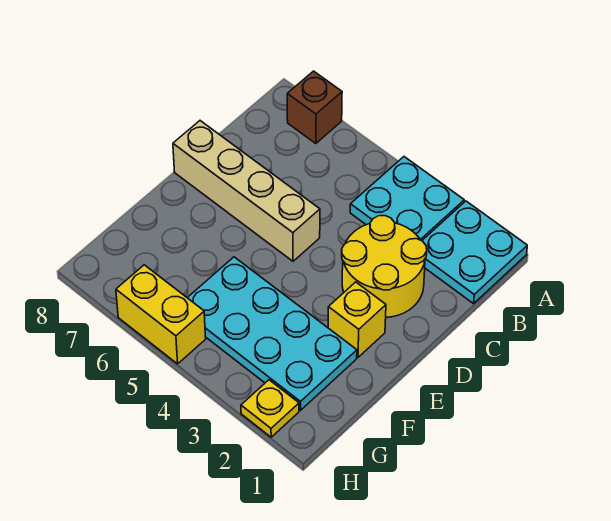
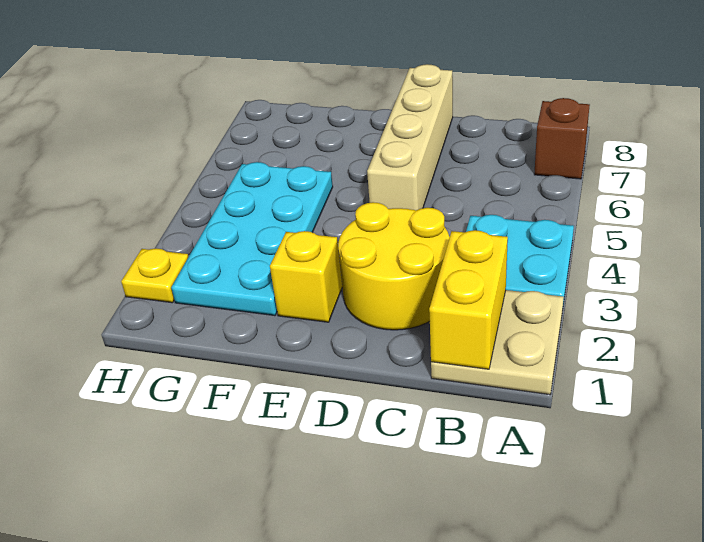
cyan 2x2 plate [422,201,527,304] -> tan 2x2 plate [431,290,564,395]
yellow 1x2 brick [116,265,206,364] -> yellow 1x2 brick moved to [429,230,508,369]

